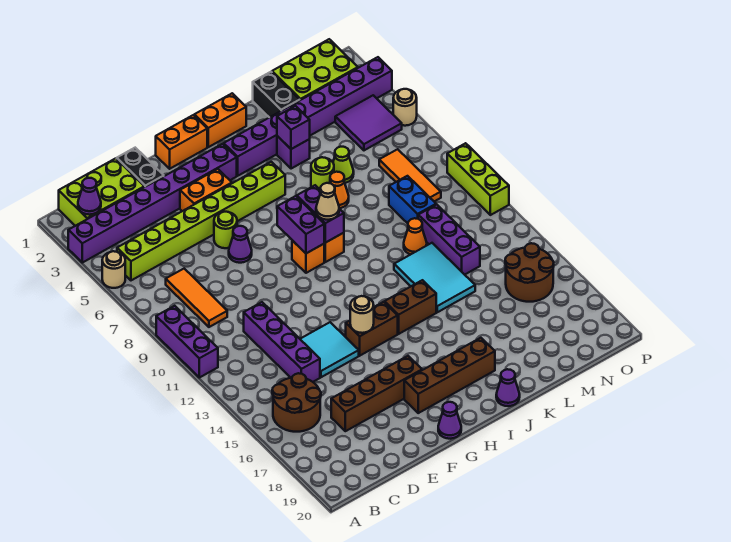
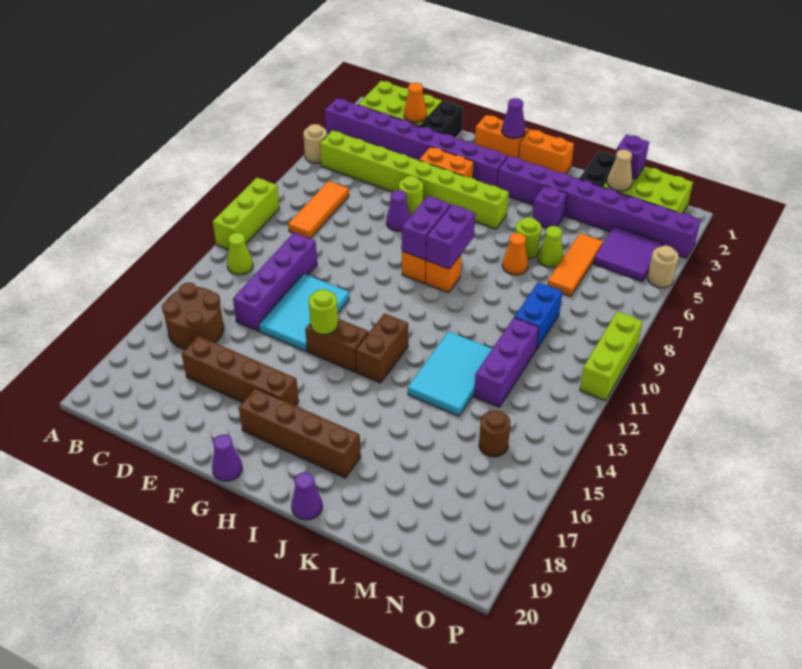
purple 1x3 brick [156,306,218,378] -> lime 1x3 brick [213,178,280,250]
purple 1x1 cone [78,178,101,215] -> purple 1x1 cone moved to [502,98,525,138]
none -> lime 1x1 cone [227,233,253,275]
cyan 2x2 tile [300,322,359,377] -> cyan 2x3 tile [259,274,349,351]
tan 1x1 round brick [350,296,374,333] -> lime 1x1 round brick [309,289,338,335]
tan 1x1 cone [316,183,339,220] -> tan 1x1 cone moved to [607,150,632,191]
brown 1x2 brick [385,280,436,334] -> brown 1x2 brick turned to [356,313,408,383]
purple 1x1 brick [277,106,310,149] -> purple 1x1 brick moved to [615,134,649,179]
orange 1x1 cone [404,218,427,254] -> orange 1x1 cone moved to [404,83,427,122]
orange 1x3 tile [379,149,441,201] -> orange 1x3 tile moved to [547,233,603,297]
brown 2x2 round brick [505,243,554,302] -> brown 1x1 round brick [479,411,510,457]

